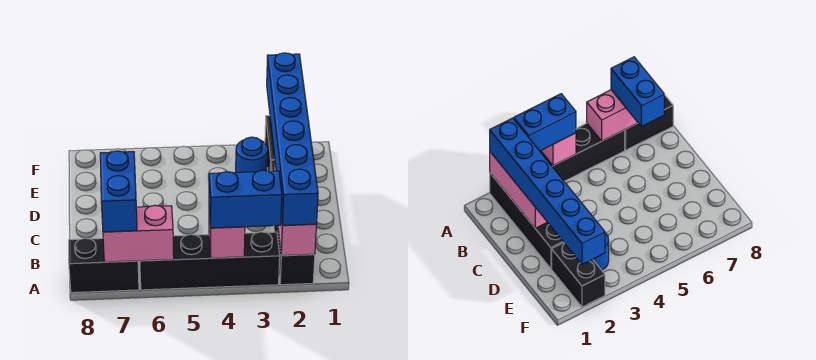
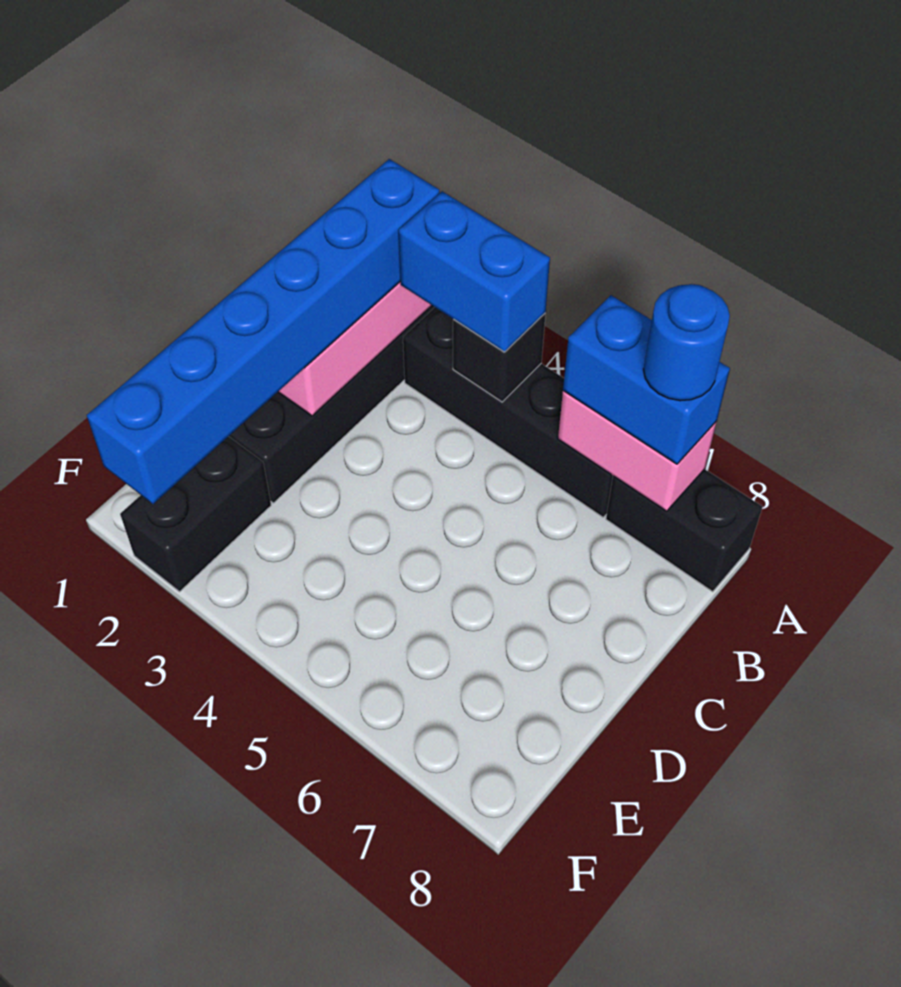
pink 1x1 brick [209,212,245,258] -> black 1x1 brick [453,313,546,402]
blue 1x2 brick [100,151,137,232] -> blue 1x2 brick turned to [563,295,730,464]
blue 1x1 round brick [236,137,268,172] -> blue 1x1 round brick moved to [643,284,730,401]

